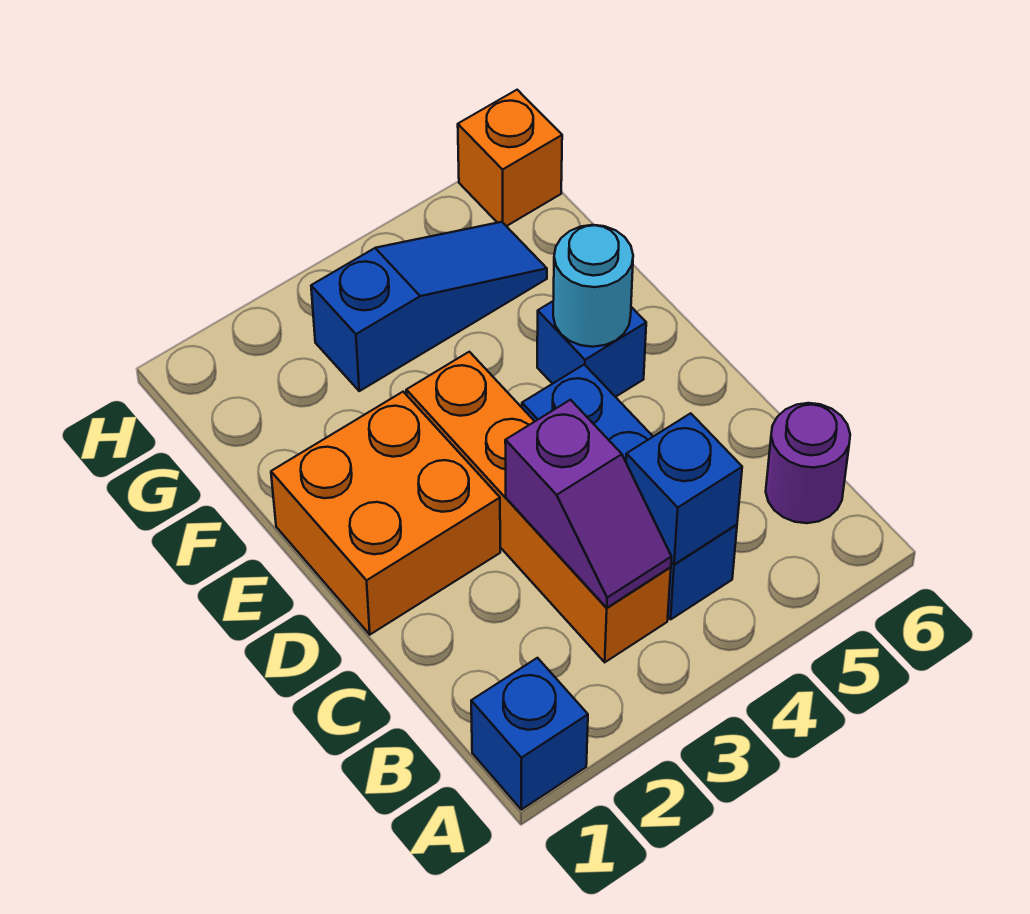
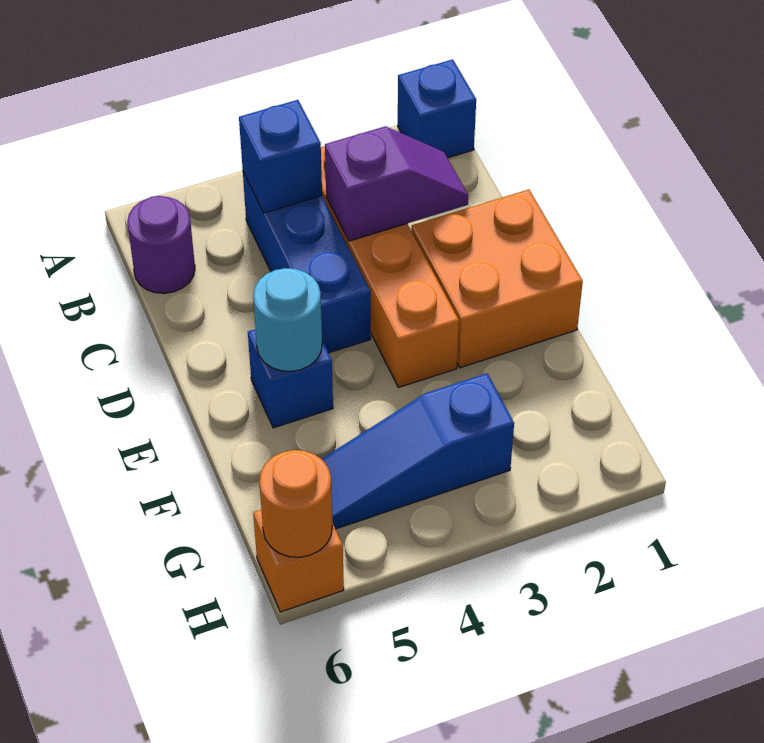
purple 1x2 slope [505,400,671,608] -> purple 1x2 slope turned to [325,126,469,241]
none -> orange 1x1 round brick [259,450,332,557]

